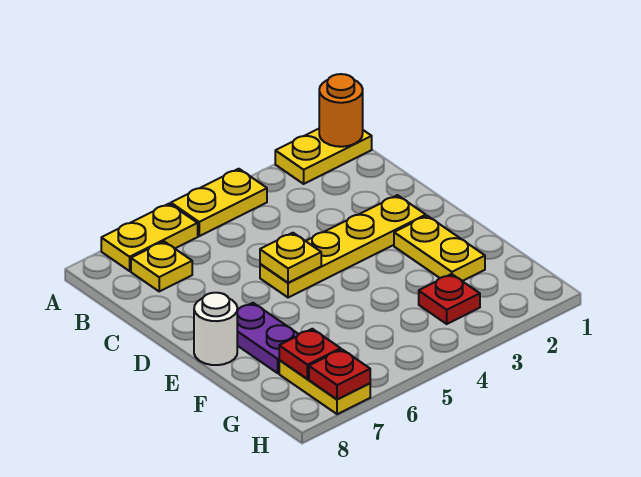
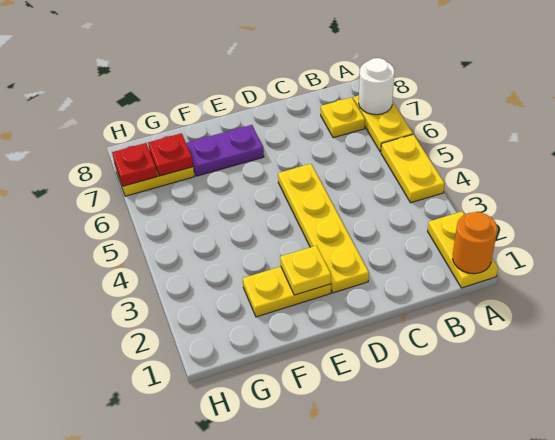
yellow 1x1 plate [260,233,321,283] -> yellow 1x1 plate moved to [280,246,331,295]
white 1x1 round brick [194,293,237,365] -> white 1x1 round brick moved to [359,58,395,115]
red 1x1 plate [419,274,480,324] -> none

